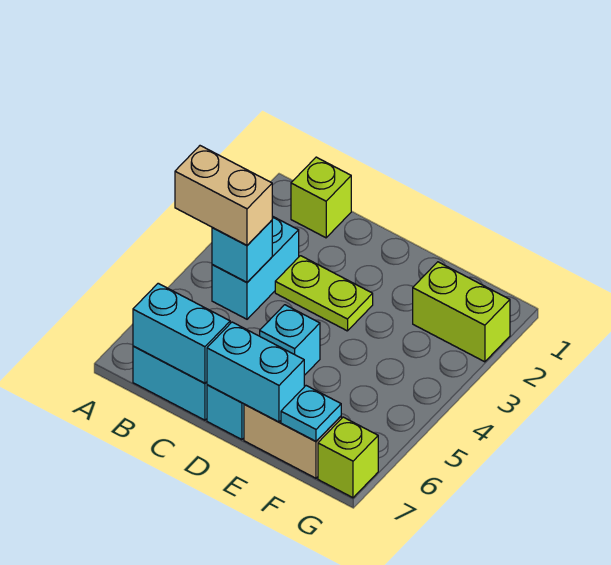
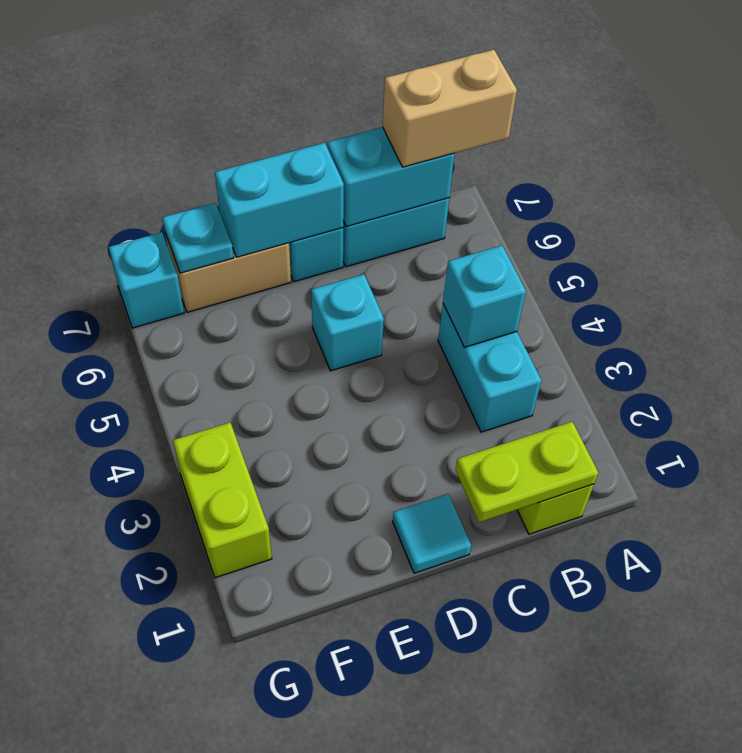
tan 1x2 brick [175,146,272,245] -> tan 1x2 brick moved to [383,50,517,167]
lime 1x2 plate [275,256,373,331] -> lime 1x2 plate moved to [455,422,598,522]
none -> cyan 1x1 tile [393,494,471,573]
lime 1x2 brick [413,262,510,362] -> lime 1x2 brick turned to [173,423,272,578]
lime 1x1 brick [318,417,378,498] -> cyan 1x1 brick [109,232,184,328]

